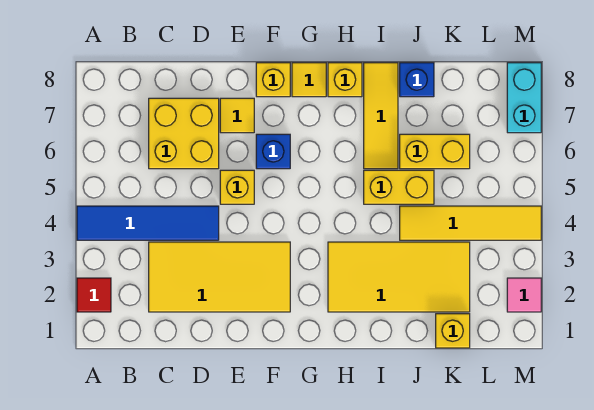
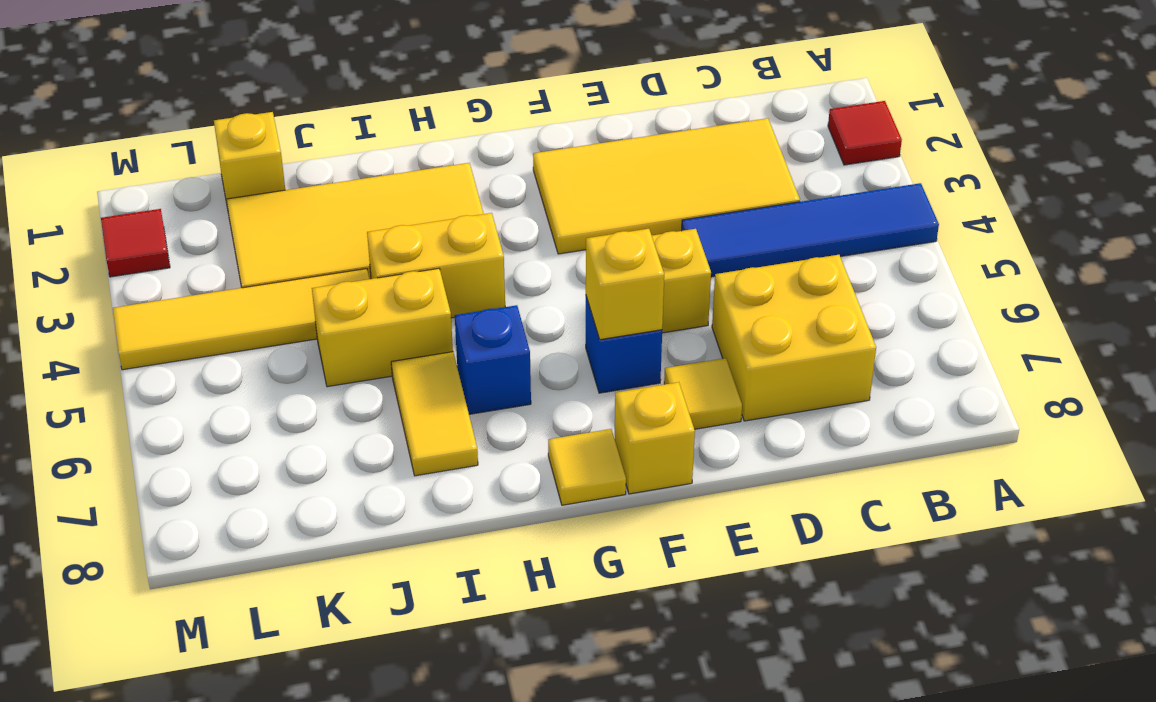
yellow 1x1 brick [328,63,362,97] -> yellow 1x1 brick moved to [586,229,664,340]
yellow 1x3 tile [364,63,398,169] -> yellow 1x2 tile [391,352,478,476]
yellow 1x2 brick [400,134,470,169] -> yellow 1x2 brick moved to [367,213,505,318]
blue 1x1 brick [400,63,434,97] -> blue 1x1 brick moved to [455,305,531,414]
pink 1x1 tile [507,278,541,312] -> red 1x1 tile [101,209,170,277]
cyan 1x2 brick [507,63,541,133] -> none

